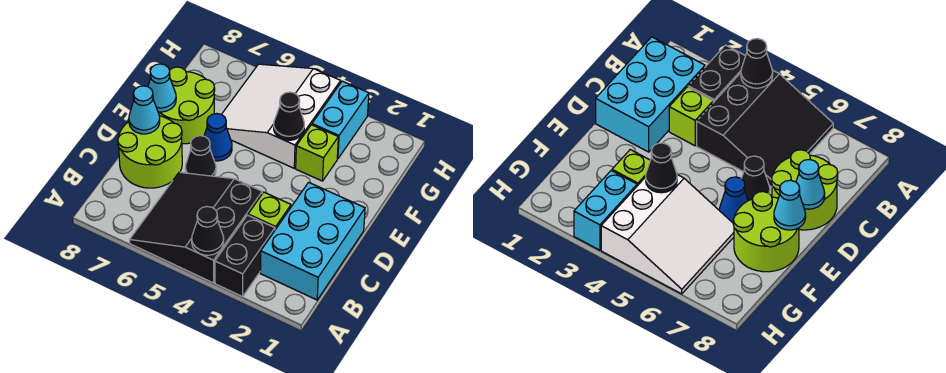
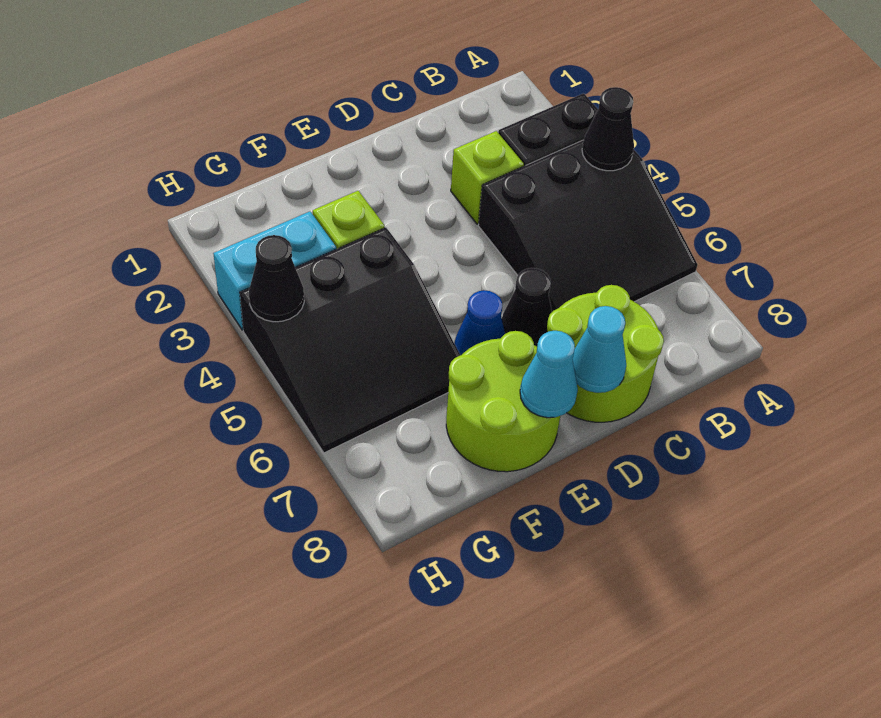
cyan 2x3 brick [260,182,365,300] -> none
white 3x3 slope [222,64,341,168] -> black 3x3 slope [240,228,460,453]
black 1x1 cone [274,92,304,140] -> black 1x1 cone moved to [249,235,304,322]

